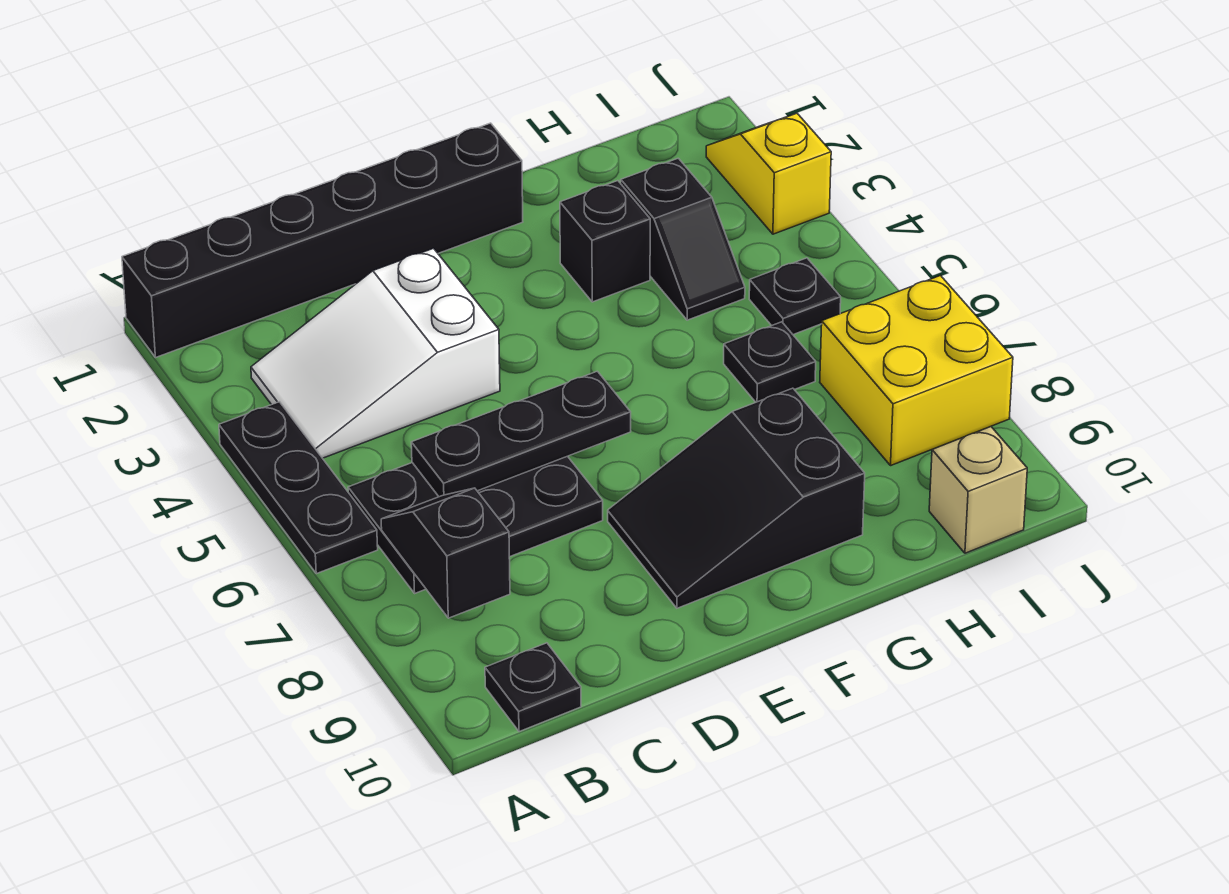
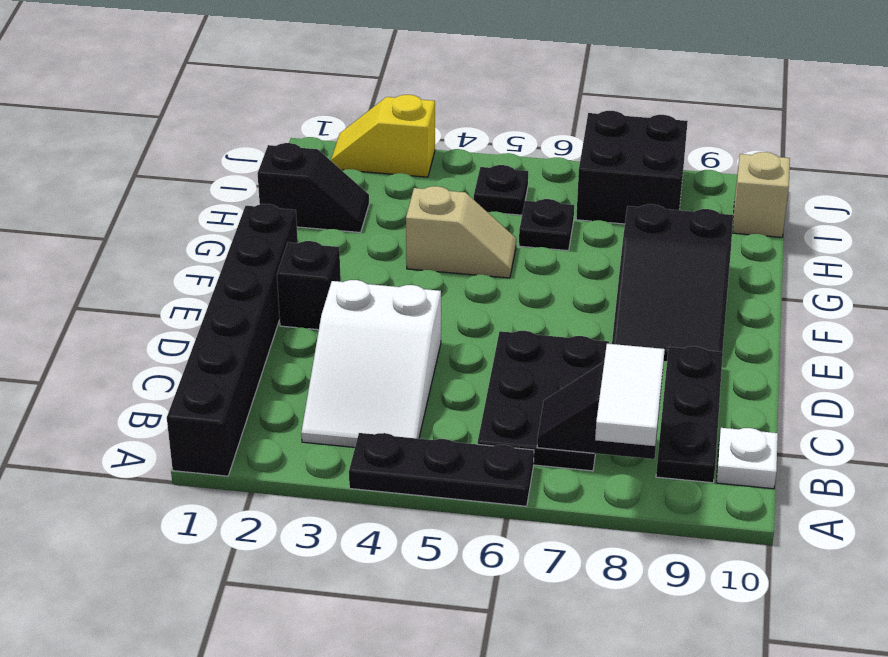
none -> white 1x2 tile [595,344,665,446]
black 1x1 plate [485,643,581,732] -> white 1x1 plate [716,428,778,489]
black 1x3 plate [411,371,631,497] -> black 1x3 plate moved to [656,346,723,483]
black 1x1 brick [560,181,650,302] -> black 1x1 brick moved to [277,241,341,330]
none -> tan 1x2 slope [406,186,516,278]
black 1x2 slope [621,158,745,320] -> black 1x2 slope moved to [257,143,369,233]
yellow 2x2 brick [820,276,1013,465] -> black 2x2 brick [576,111,688,224]

